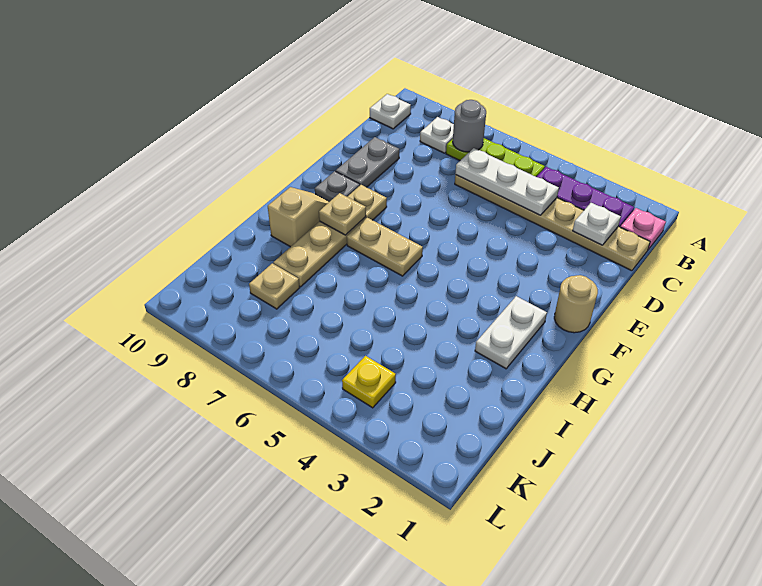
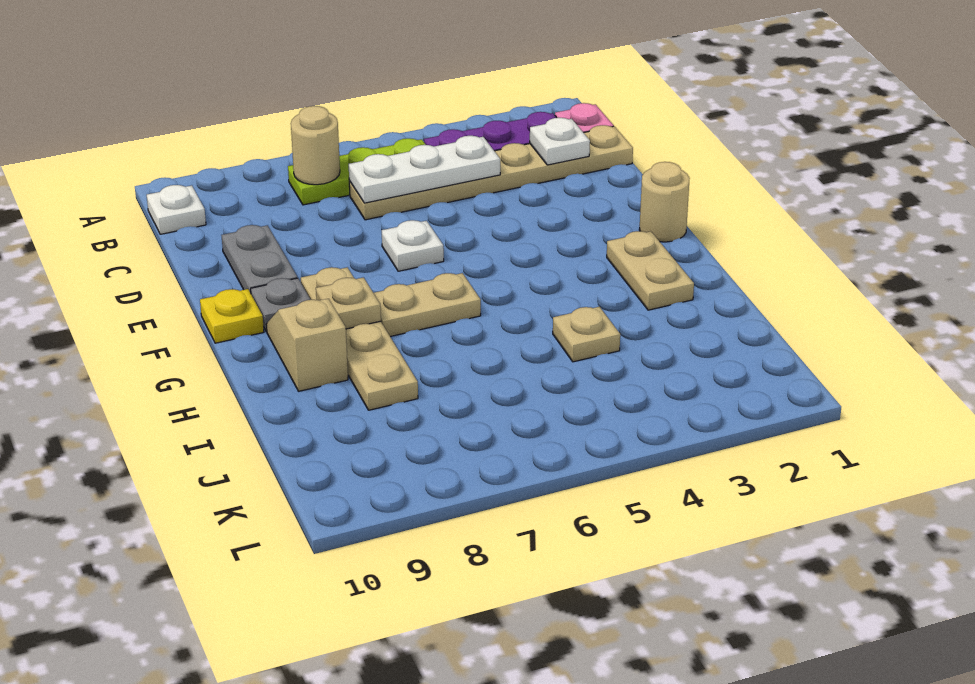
grey 1x1 round brick [453,100,486,152] -> tan 1x1 round brick [291,106,340,185]
white 1x1 plate [420,117,454,153] -> white 1x1 plate moved to [382,220,444,271]
white 1x2 plate [475,296,547,369] -> tan 1x2 plate [607,231,694,310]
tan 1x1 plate [249,263,300,309] -> tan 1x1 plate moved to [553,307,620,362]
yellow 1x1 plate [342,356,396,408] -> yellow 1x1 plate moved to [200,289,264,343]

